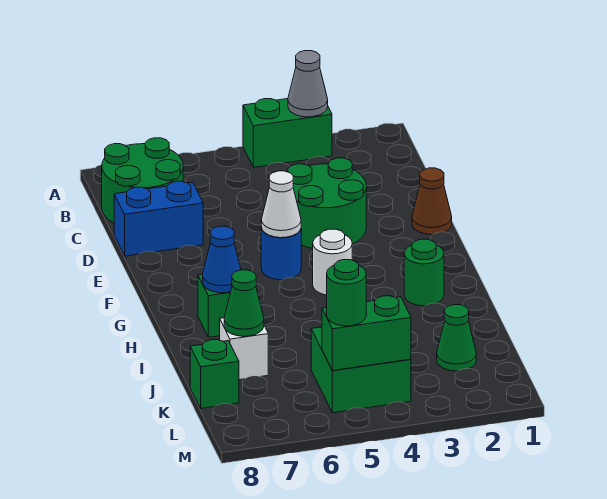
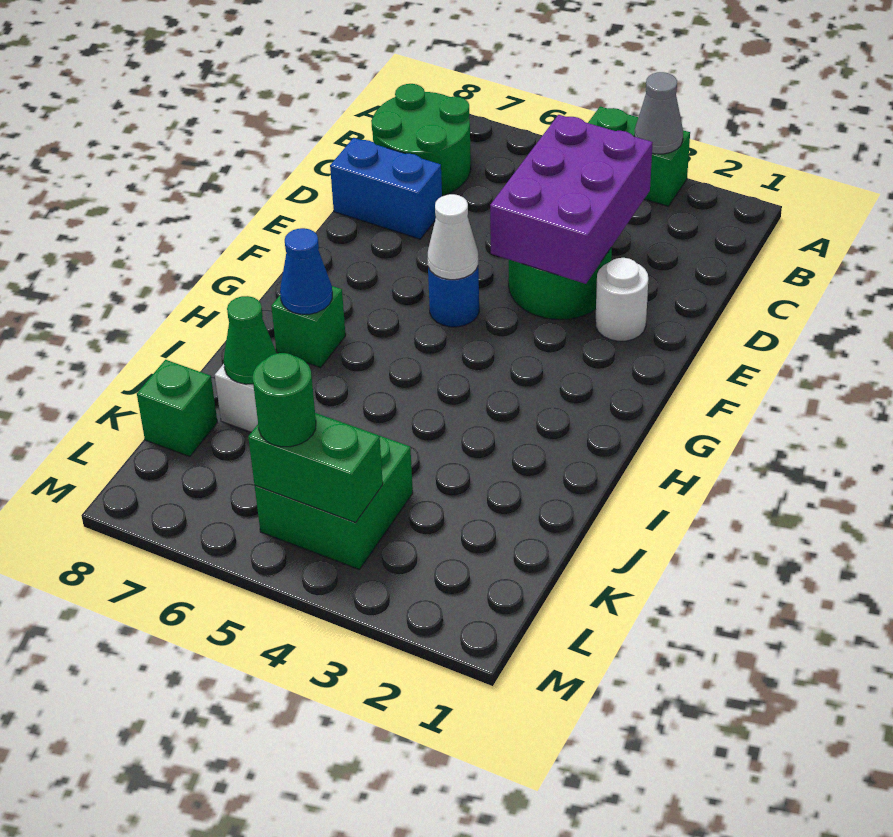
none -> purple 2x3 brick [490,115,653,284]
brown 1x1 cone [412,168,452,235] -> none
white 1x1 round brick [313,229,352,295] -> white 1x1 round brick moved to [595,258,648,341]
green 1x1 round brick [404,239,444,306] -> none
green 1x1 cone [437,305,476,371] -> none

